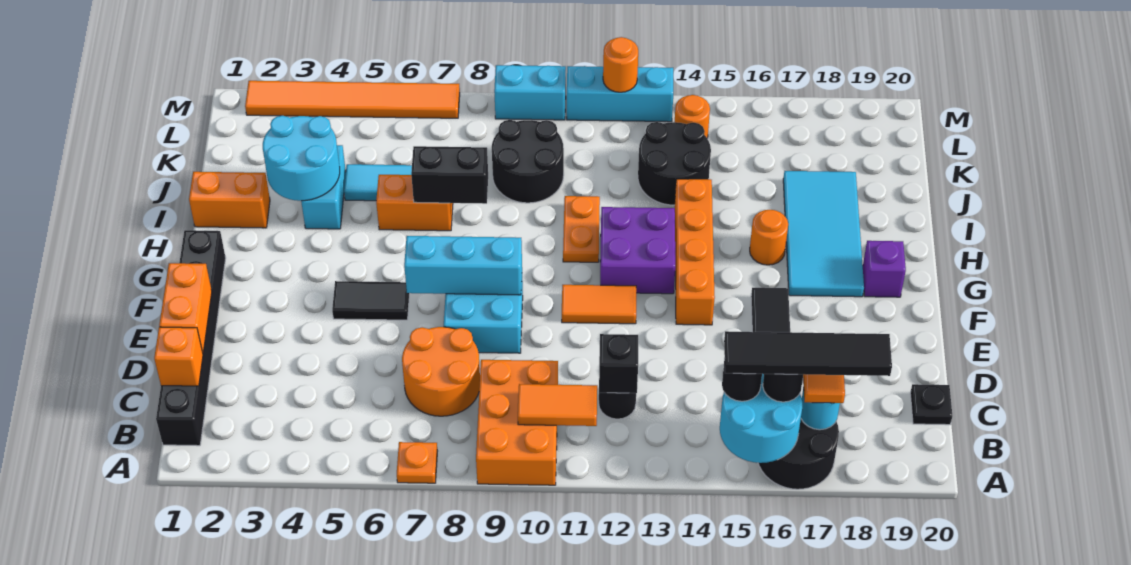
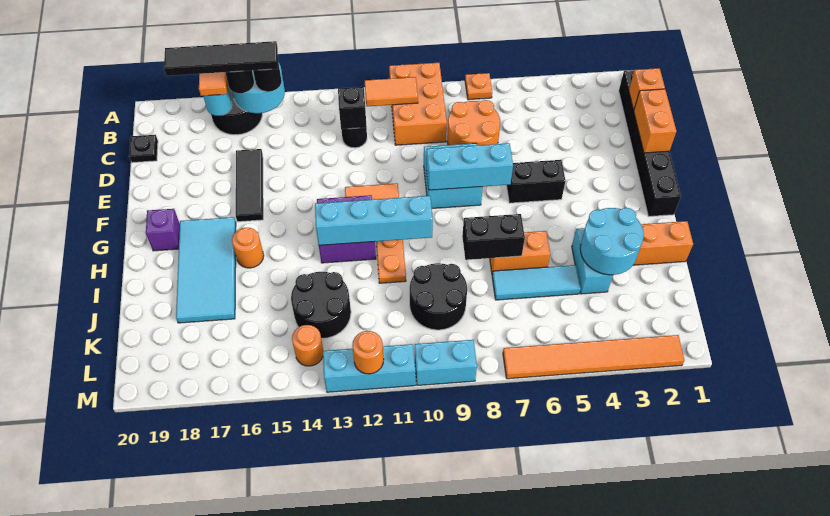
black 1x2 tile [332,281,410,320] -> black 1x2 brick [506,160,566,203]
orange 1x4 brick [675,179,715,325] -> none
none -> cyan 1x4 brick [315,196,433,245]

